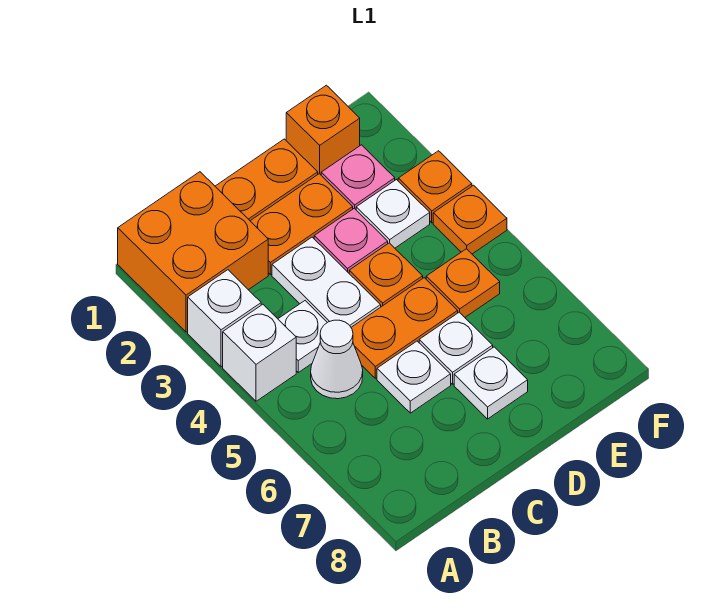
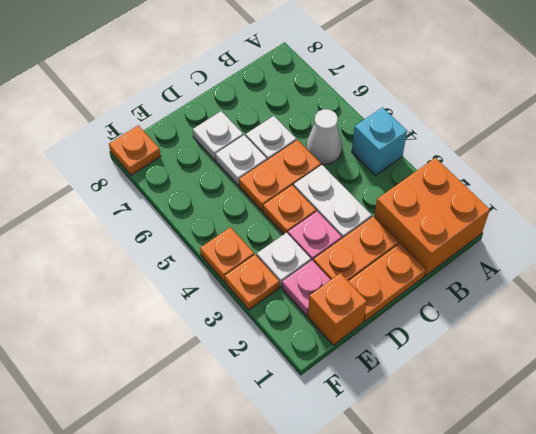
white 1x1 brick [188,270,261,367] -> none
white 1x1 brick [223,304,296,401] -> cyan 1x1 brick [352,108,407,175]
white 1x1 plate [278,301,327,372] -> none
orange 1x1 plate [426,249,500,317] -> orange 1x1 plate moved to [109,125,161,175]

